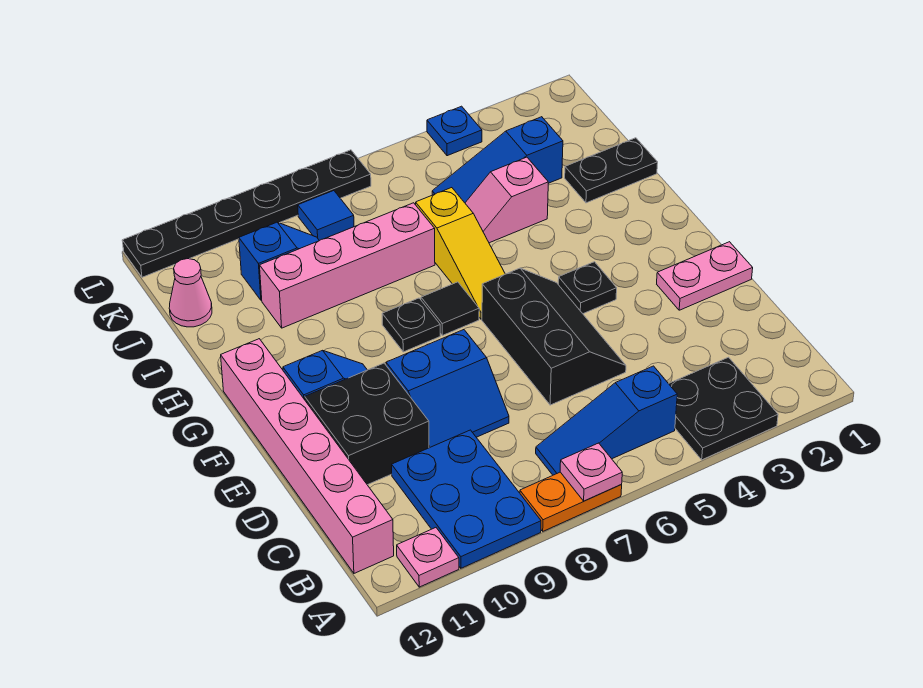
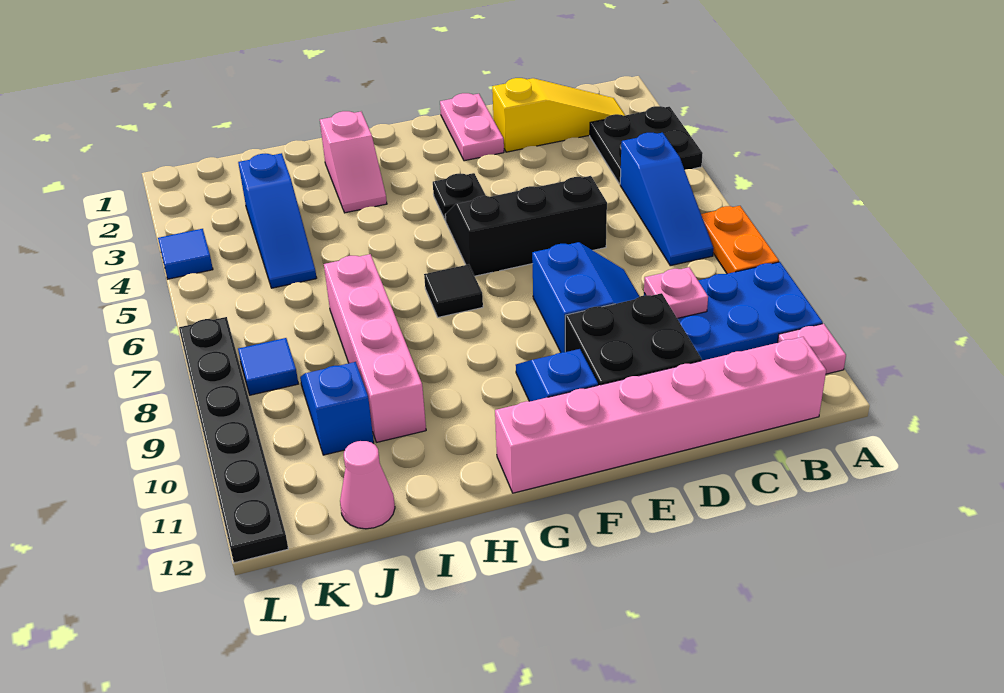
pink 1x1 plate [560,443,622,501] -> pink 1x1 plate moved to [644,267,708,318]
yellow 1x3 slope [415,188,505,319] -> yellow 1x3 slope moved to [492,78,625,152]
black 1x1 plate [382,298,440,352] -> none
black 1x2 plate [565,138,658,203] -> none
pink 1x2 slope [465,157,548,243] -> pink 1x2 slope moved to [320,111,387,213]
blue 1x1 plate [427,106,482,156] -> blue 1x1 tile [158,229,213,279]

